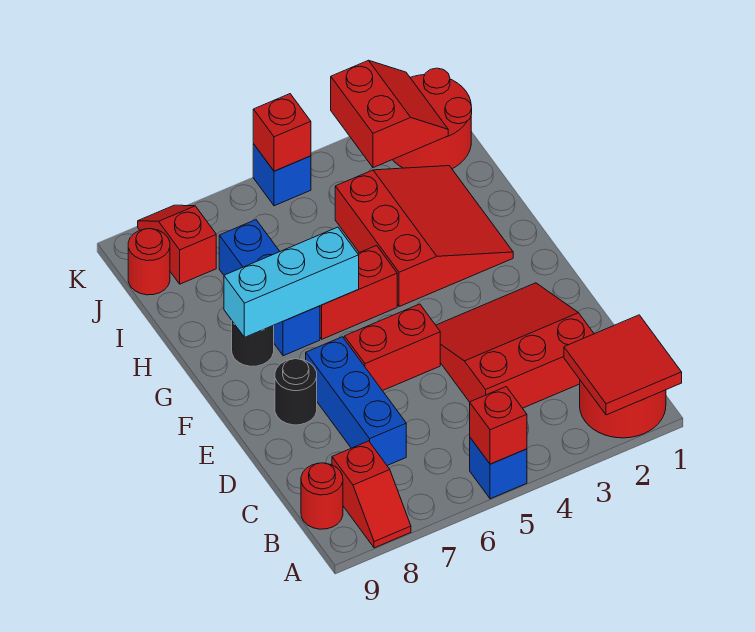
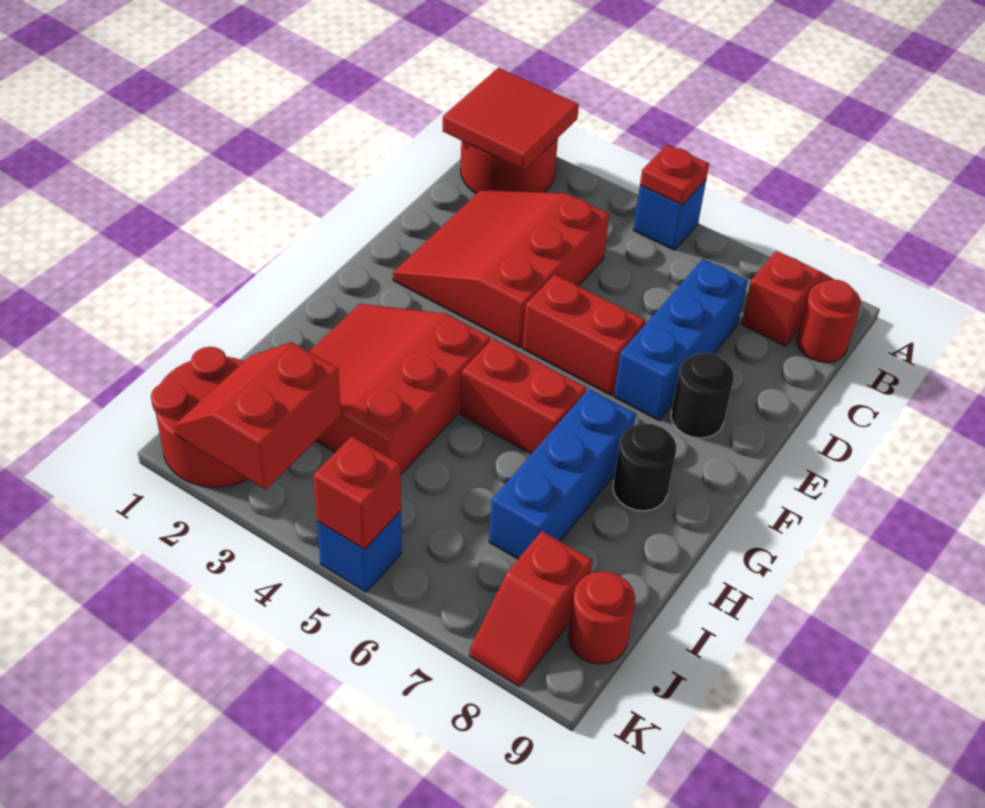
red 1x1 brick [470,387,527,464] -> red 1x1 plate [640,144,709,205]
red 3x3 slope [436,283,594,408] -> red 3x3 slope turned to [393,190,609,347]
cyan 1x3 brick [224,227,359,337] -> none

